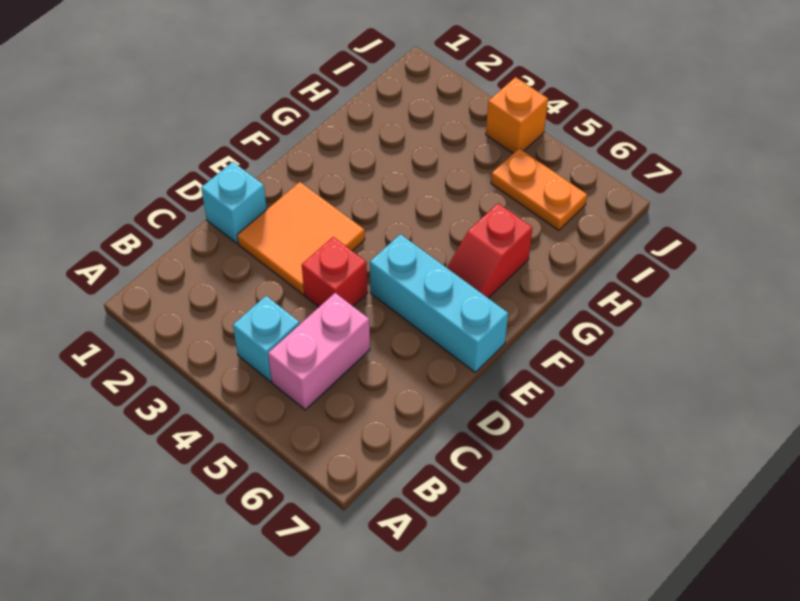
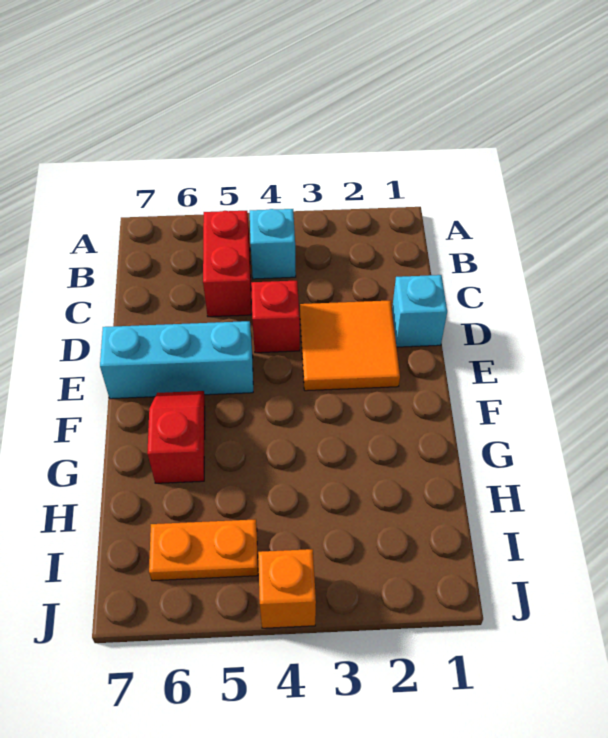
pink 1x2 brick [268,293,370,410] -> red 1x2 brick [203,211,251,317]

